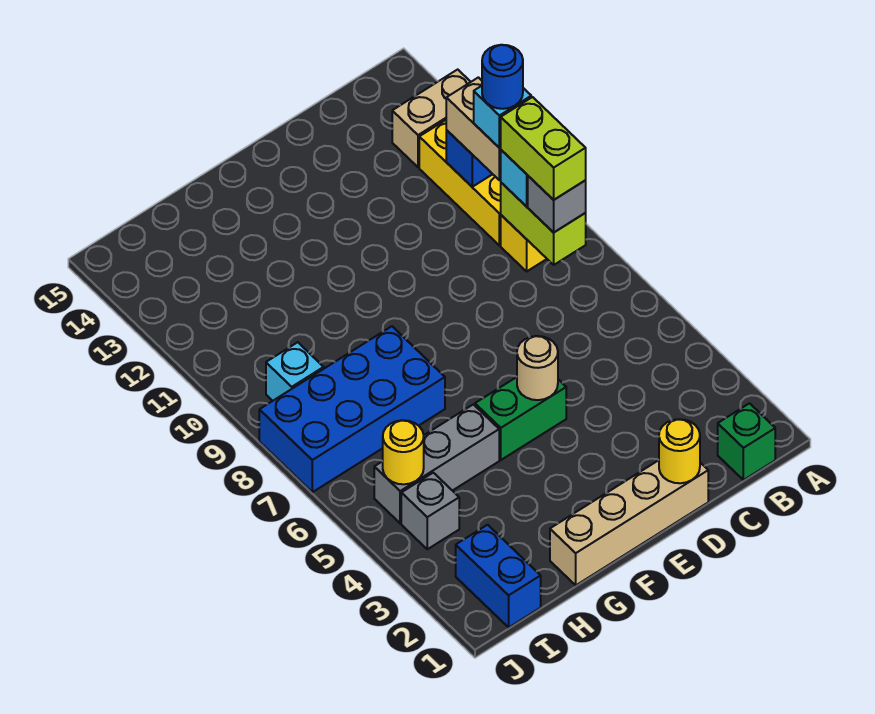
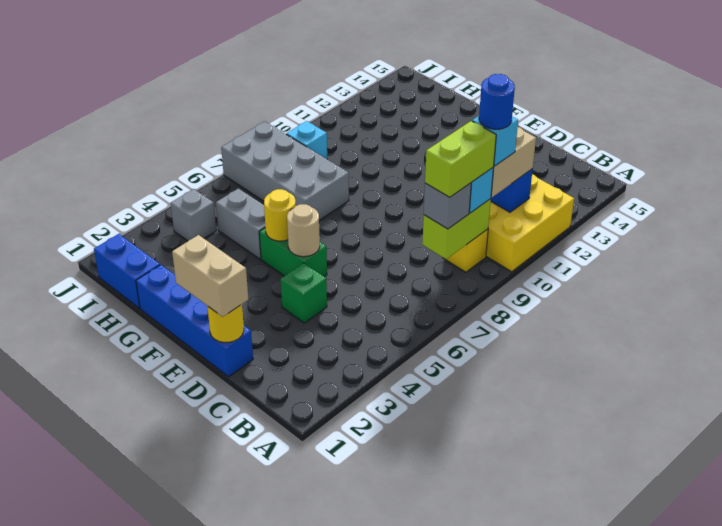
tan 1x2 brick [392,69,470,167] -> tan 1x2 brick moved to [172,235,249,317]
green 1x1 brick [718,403,775,480] -> green 1x1 brick moved to [281,263,327,323]
tan 1x4 brick [550,460,708,585] -> blue 1x4 brick [136,265,253,377]
grey 1x3 brick [374,404,499,523] -> grey 1x2 brick [216,188,265,259]
blue 2x4 brick [259,326,445,492] -> grey 2x4 brick [221,121,349,220]
blue 1x2 brick [456,525,541,627] -> blue 1x2 brick turned to [94,234,160,308]
yellow 1x1 round brick [383,420,424,484] -> yellow 1x1 round brick moved to [264,189,296,241]

